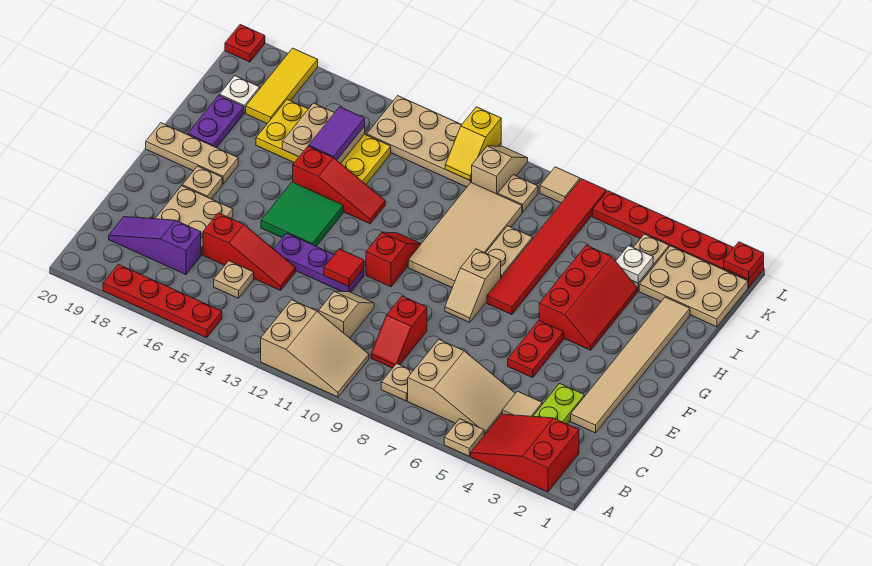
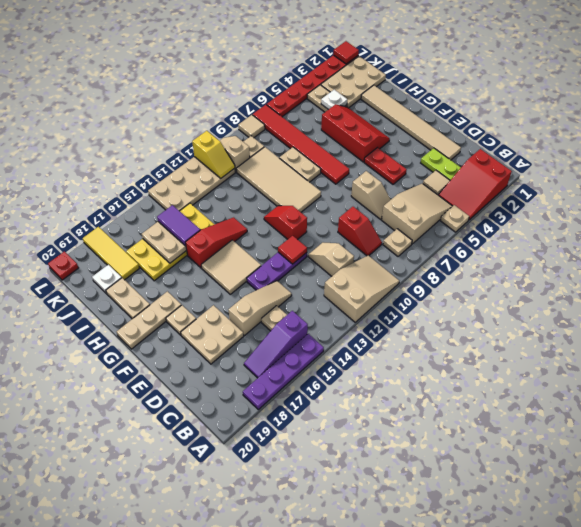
red 1x4 plate [103,264,222,338] -> purple 1x4 plate [243,334,324,409]
purple 1x3 slope [109,217,201,275] -> purple 1x3 slope moved to [244,311,308,378]
red 1x3 slope [203,213,296,290] -> tan 1x3 slope [229,281,292,336]
tan 1x2 slope [445,249,501,322] -> tan 1x2 slope moved to [351,171,391,220]
green 2x2 tile [261,182,343,246] -> tan 2x2 tile [201,240,261,294]
purple 1x2 plate [188,95,244,148] -> tan 1x2 plate [106,278,150,319]
red 1x1 plate [724,242,764,280] -> red 1x1 tile [333,41,359,64]

